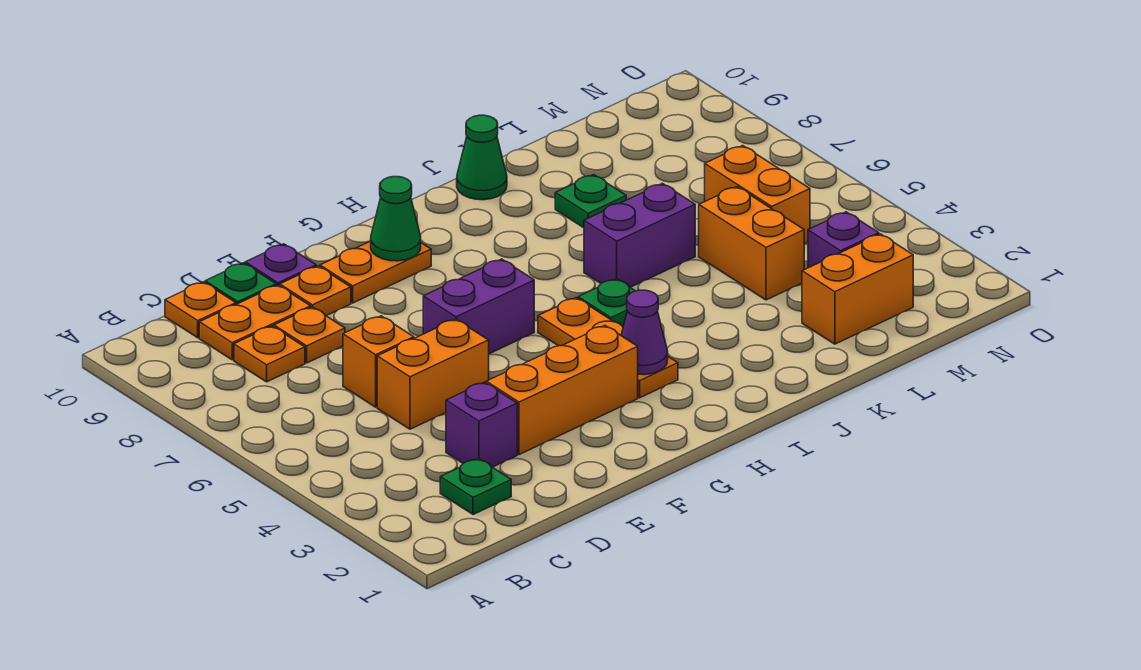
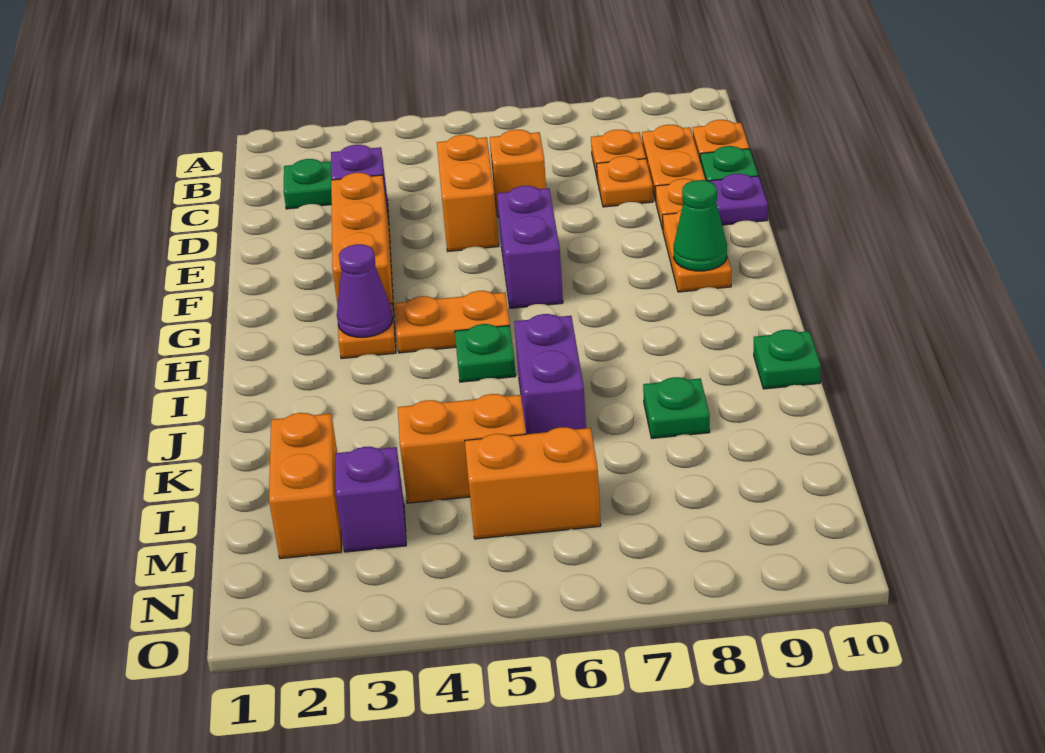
green 1x1 cone [457,115,507,200] -> green 1x1 plate [754,330,821,389]

